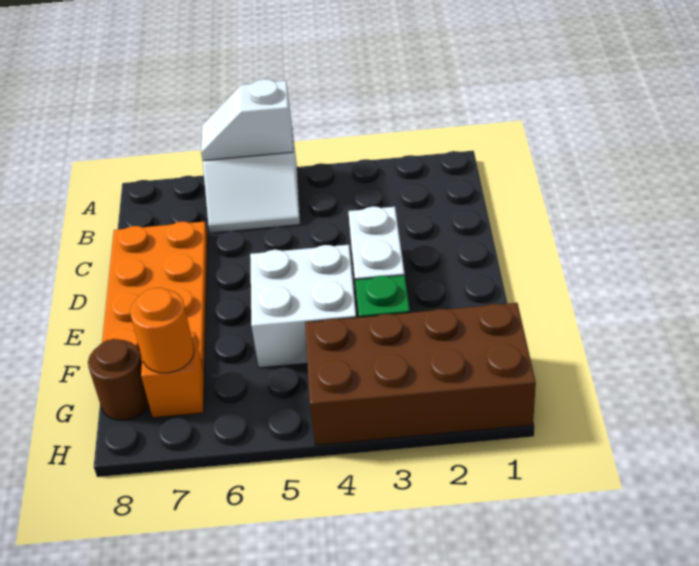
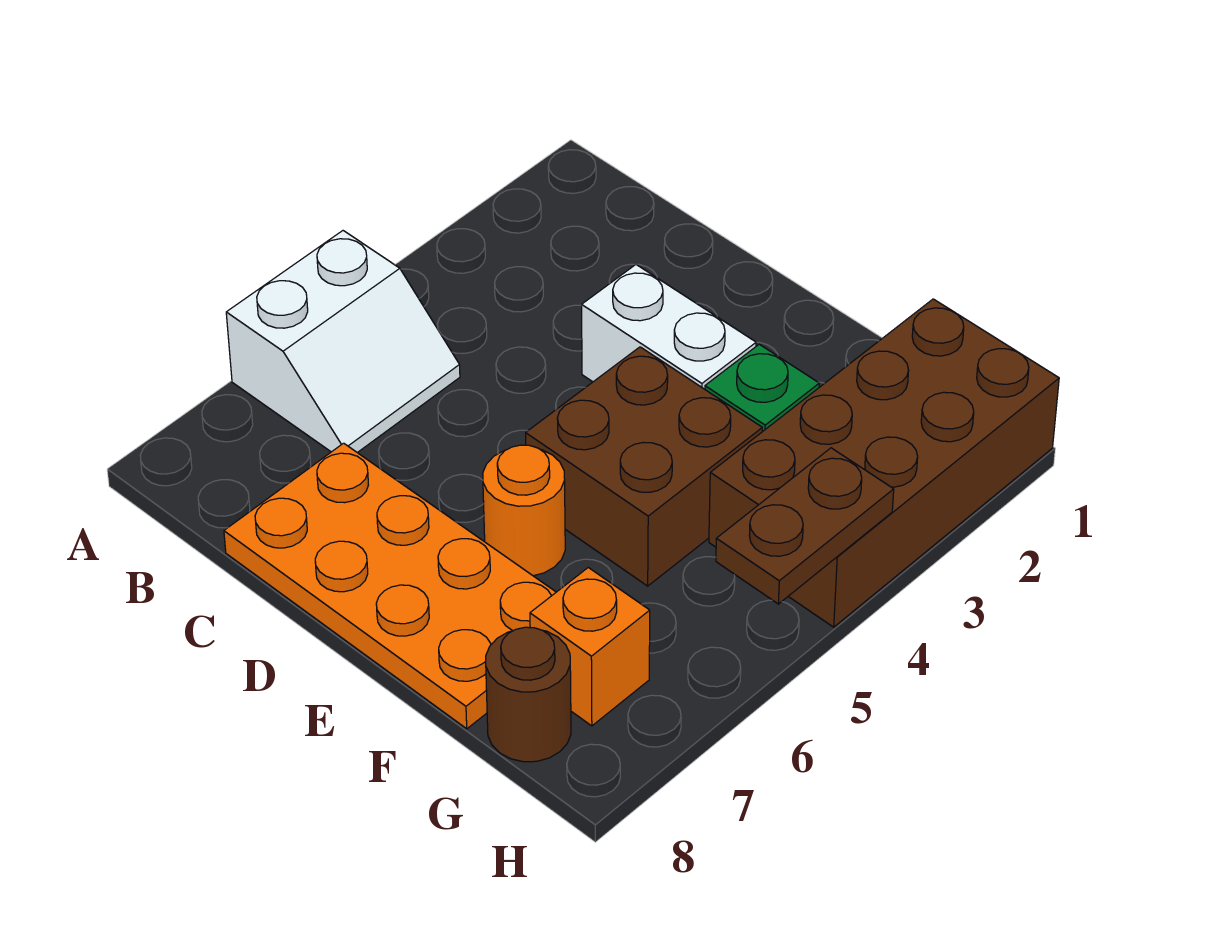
white 1x2 slope [201,79,293,161] -> none
white 2x2 brick [250,245,356,368] -> brown 2x2 brick [526,347,762,586]
orange 1x1 round brick [130,288,194,373] -> orange 1x1 round brick moved to [483,445,565,576]
none -> brown 1x2 plate [716,448,894,604]

